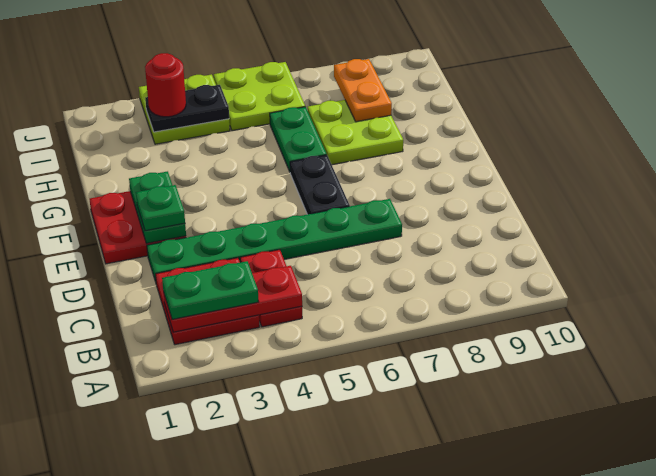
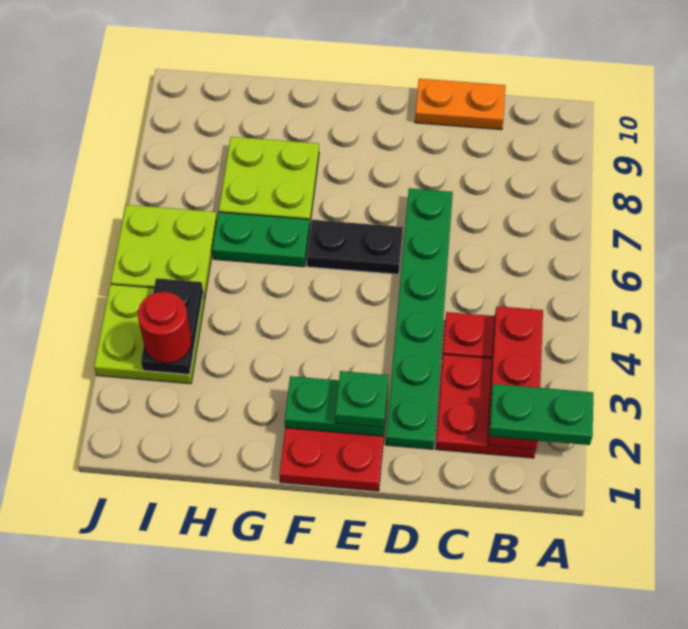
green 1x2 plate [162,261,259,320] -> green 1x2 plate turned to [489,384,593,445]
orange 1x2 plate [334,59,392,122] -> orange 1x2 plate moved to [415,79,506,130]

